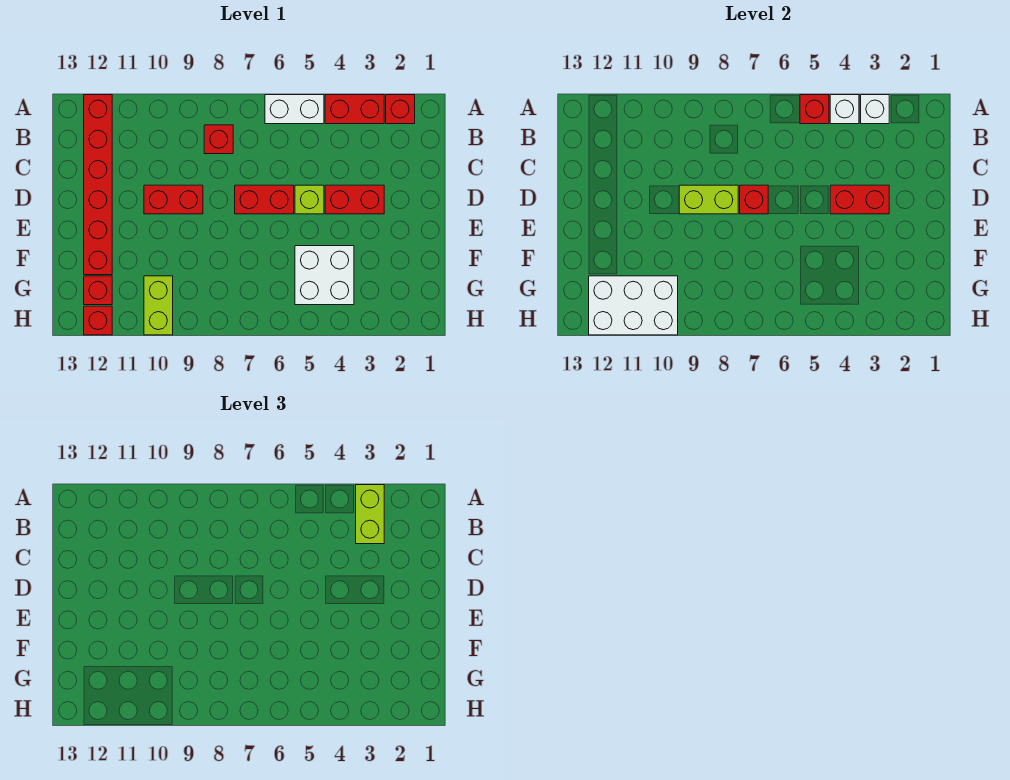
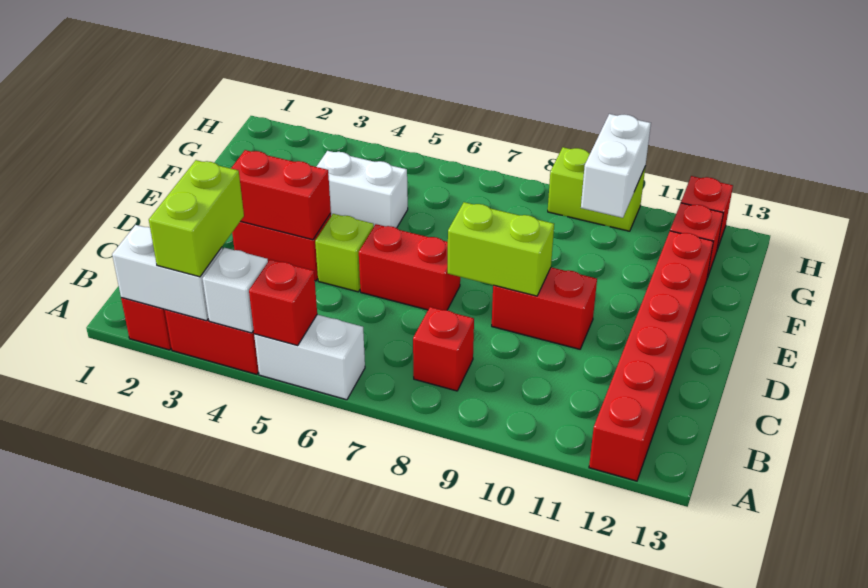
white 1x1 brick [861,95,889,124] -> white 1x2 brick [112,225,222,321]
red 1x1 brick [740,185,768,214] -> none
white 2x2 brick [295,246,354,305] -> white 1x2 brick [316,151,408,228]
lime 1x2 brick [144,276,173,335] -> lime 1x2 brick turned to [548,147,645,231]
white 2x3 brick [589,276,678,335] -> white 1x2 brick [581,114,651,218]

